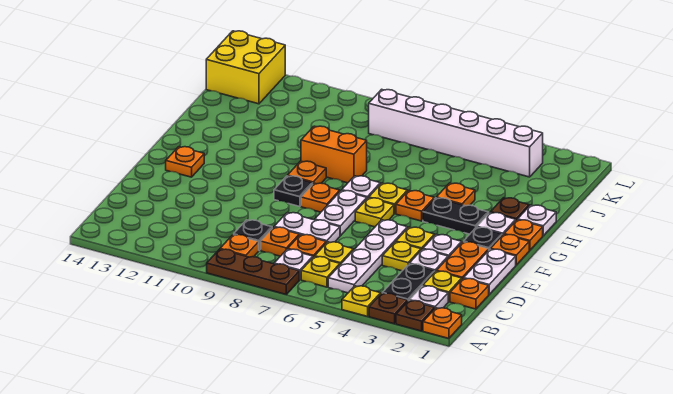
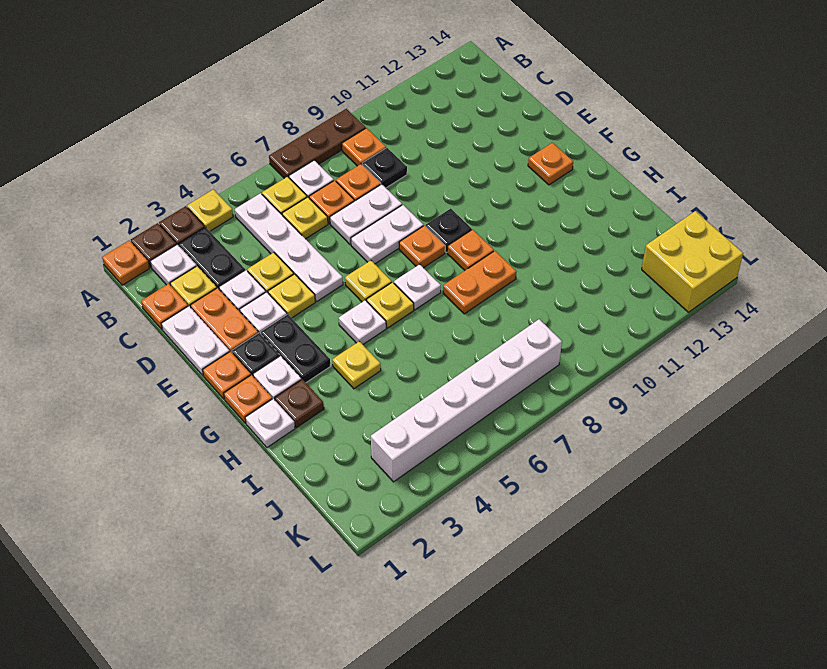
white 1x2 plate [315,190,367,236] -> white 1x2 plate turned to [351,205,423,264]
black 1x2 plate [423,198,489,234] -> black 1x2 plate turned to [261,314,330,382]
orange 1x1 plate [396,191,434,221] -> white 1x1 plate [339,300,386,344]
orange 1x1 plate [436,183,475,206] -> yellow 1x1 plate [332,341,381,389]
orange 1x2 brick [301,126,367,183] -> orange 1x2 plate [443,251,516,314]

